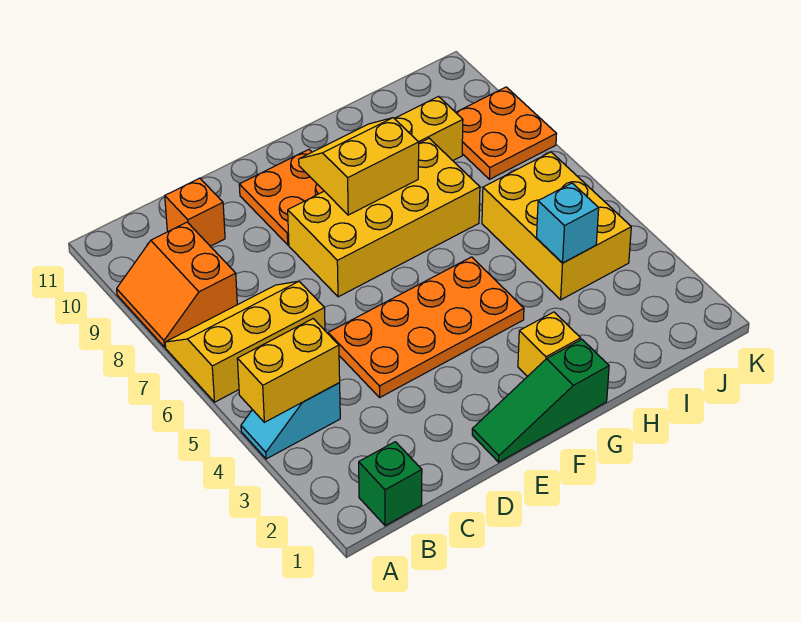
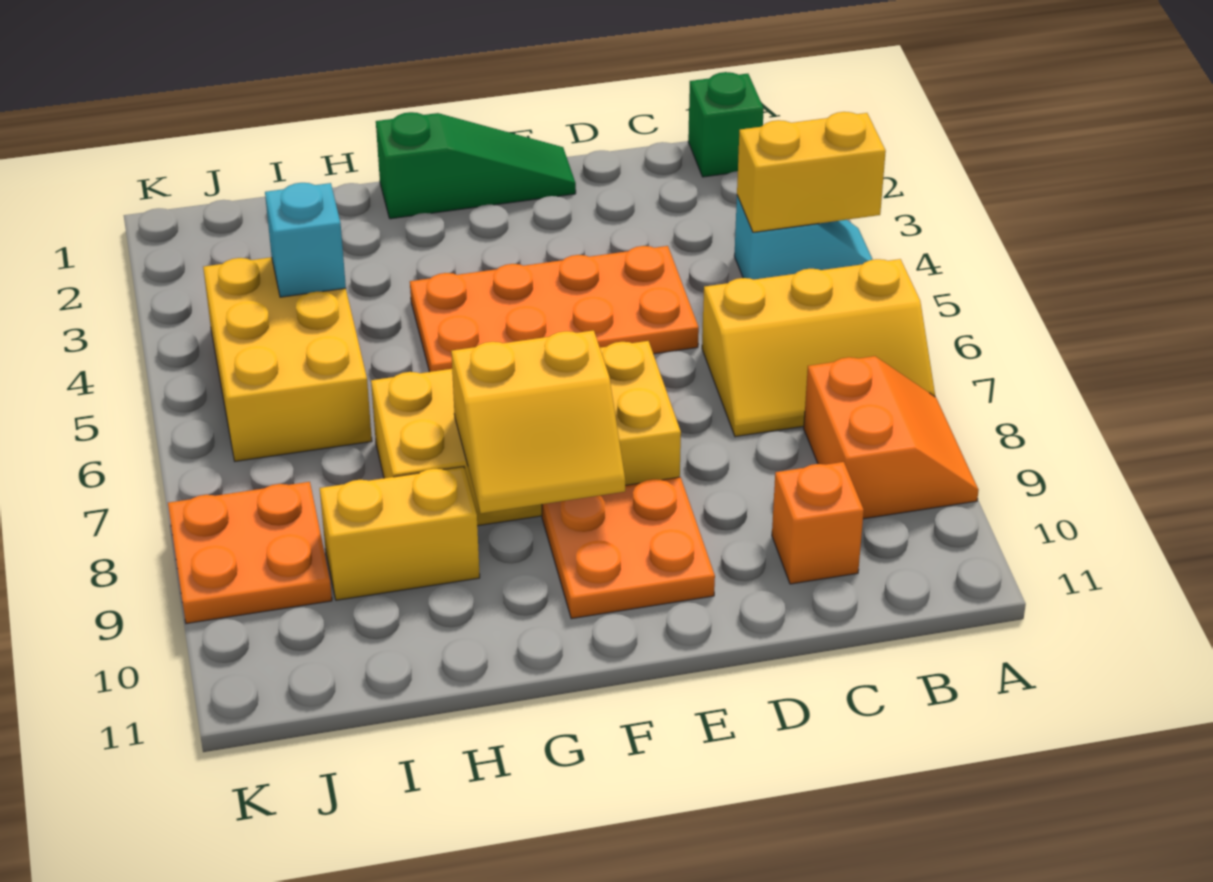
yellow 1x1 brick [518,312,581,377] -> none

